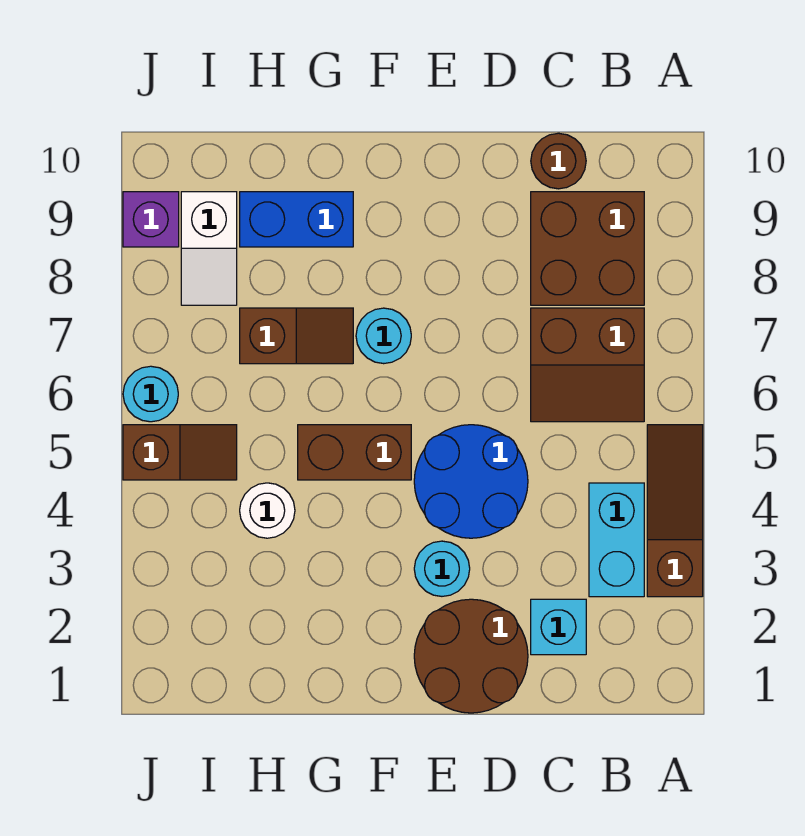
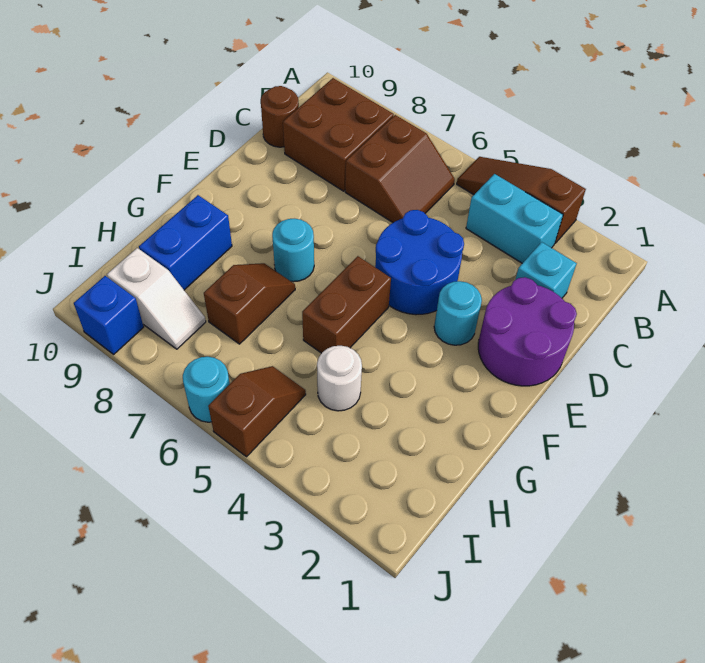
brown 2x2 round brick [414,599,528,713] -> purple 2x2 round brick [478,277,577,386]
purple 1x1 brick [123,192,179,247] -> blue 1x1 brick [74,276,144,354]

